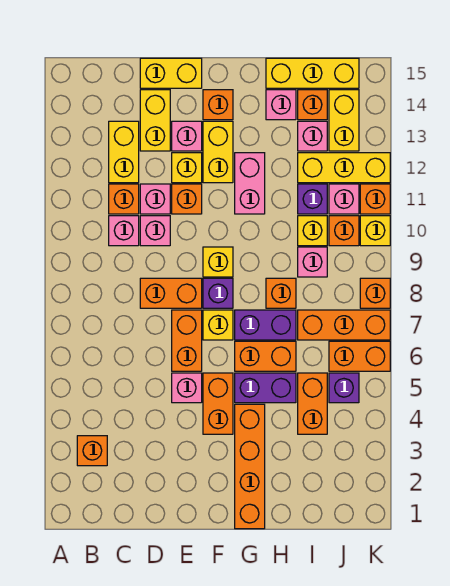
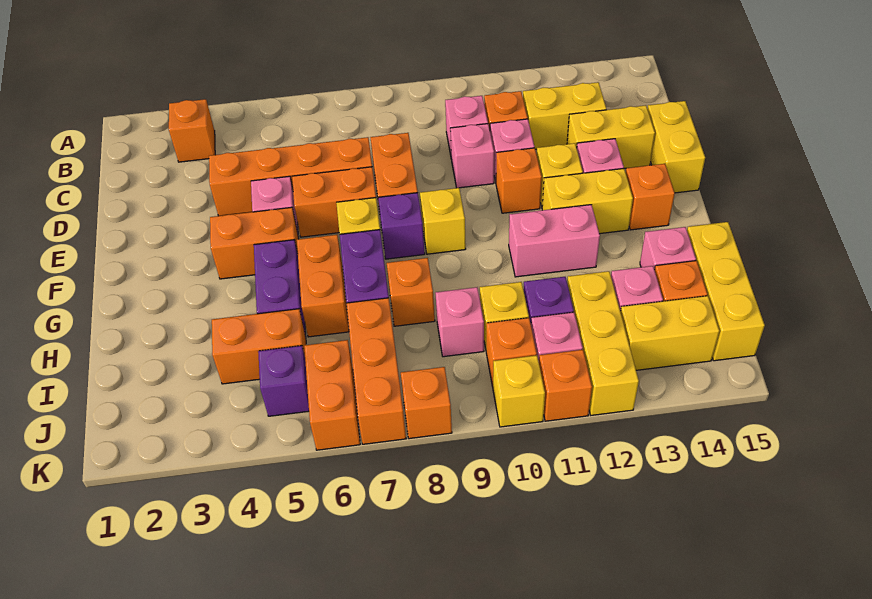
orange 1x4 brick [235,404,265,529] -> orange 1x4 brick moved to [209,137,372,216]

